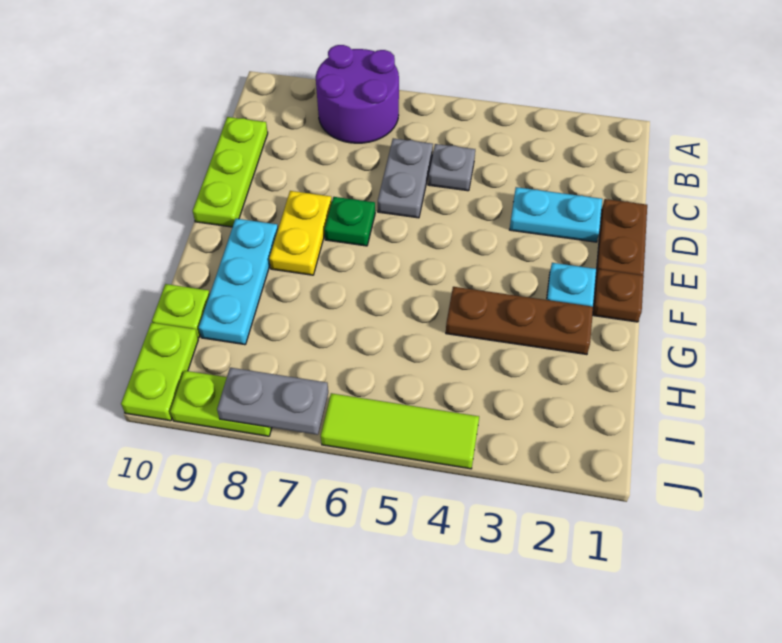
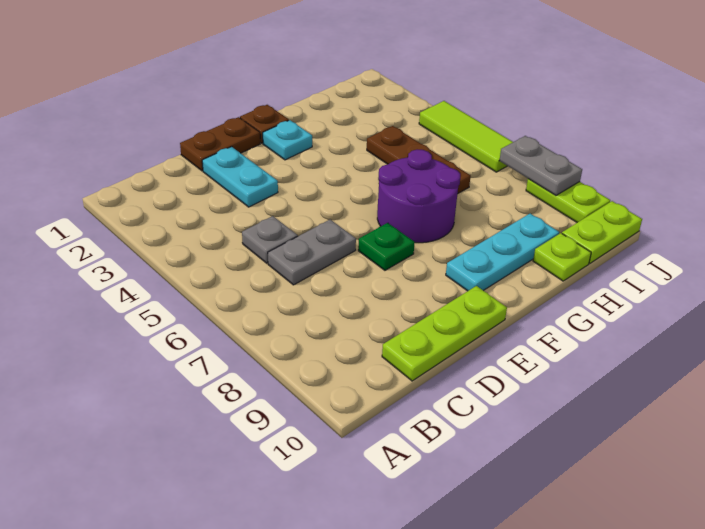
purple 2x2 round brick [316,45,399,143] -> purple 2x2 round brick moved to [377,150,460,243]
yellow 1x2 plate [269,191,332,275] -> none
brown 1x3 plate [446,287,593,355] -> brown 1x3 plate moved to [367,126,471,193]

